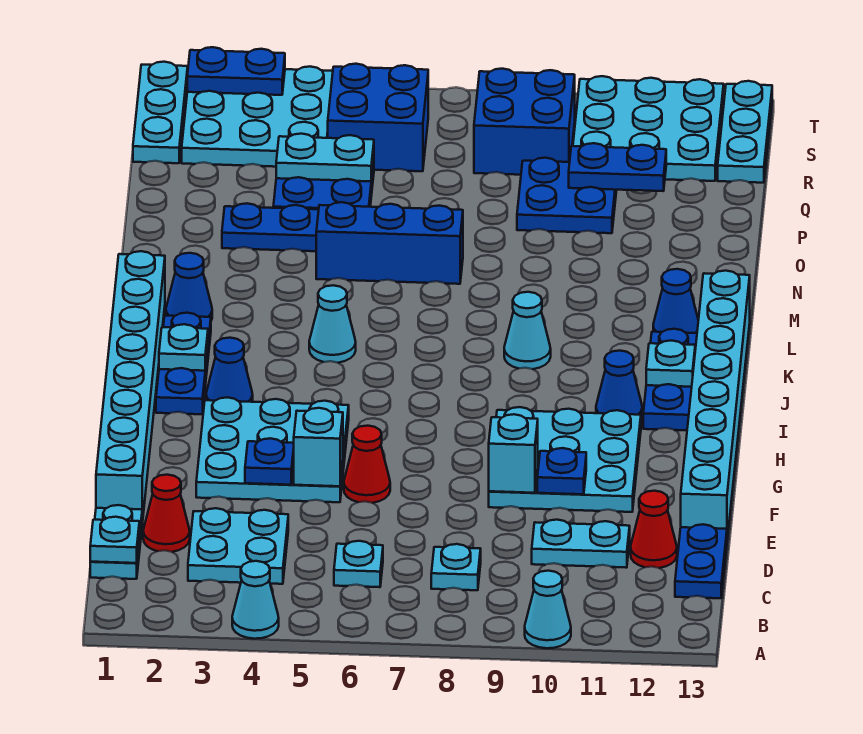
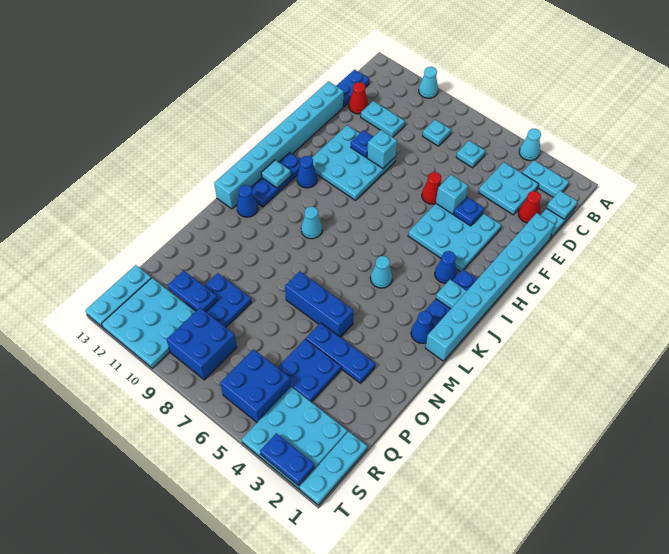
cyan 1x2 plate [276,134,374,181] -> cyan 1x2 plate moved to [522,160,569,197]

